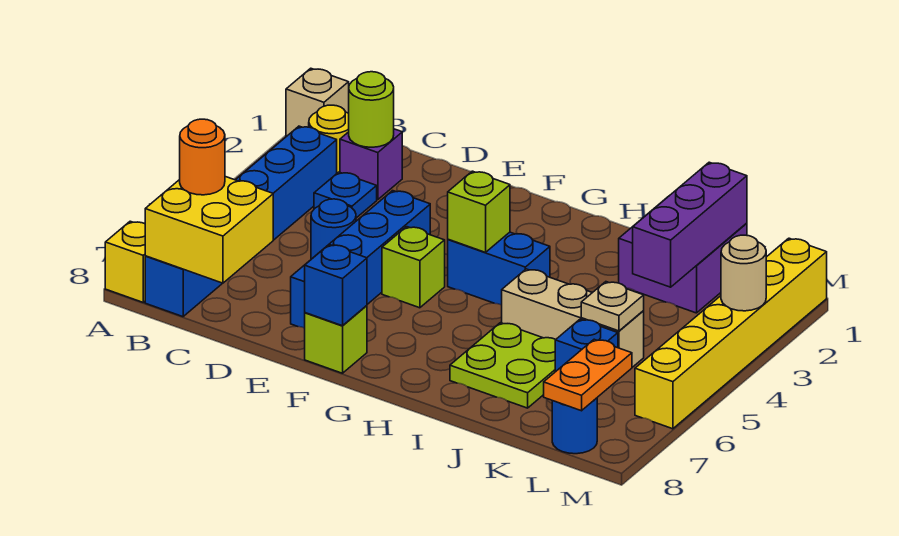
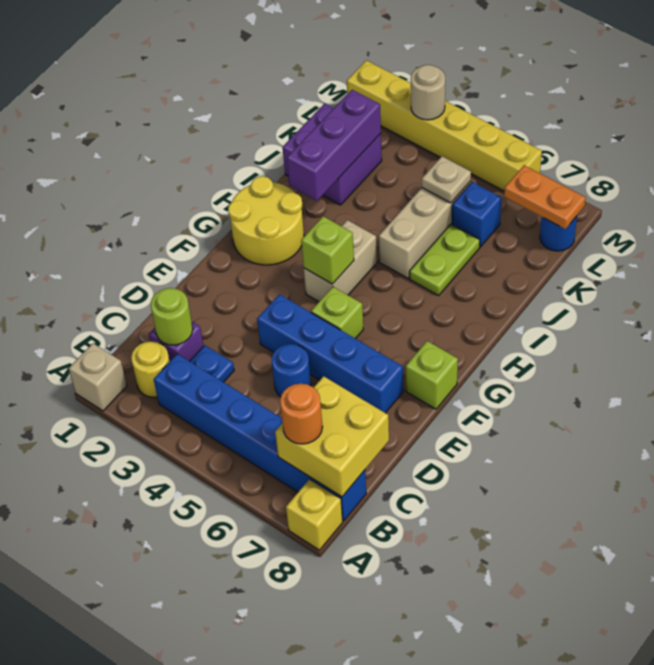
blue 1x1 brick [305,245,367,326] -> none
none -> yellow 2x2 round brick [228,176,304,265]
blue 1x2 brick [448,232,550,305] -> tan 1x2 brick [304,220,377,302]
lime 2x2 plate [450,323,556,408] -> lime 1x2 plate [409,224,480,296]
purple 1x3 brick [633,162,747,287] -> purple 1x3 brick turned to [287,90,381,201]

